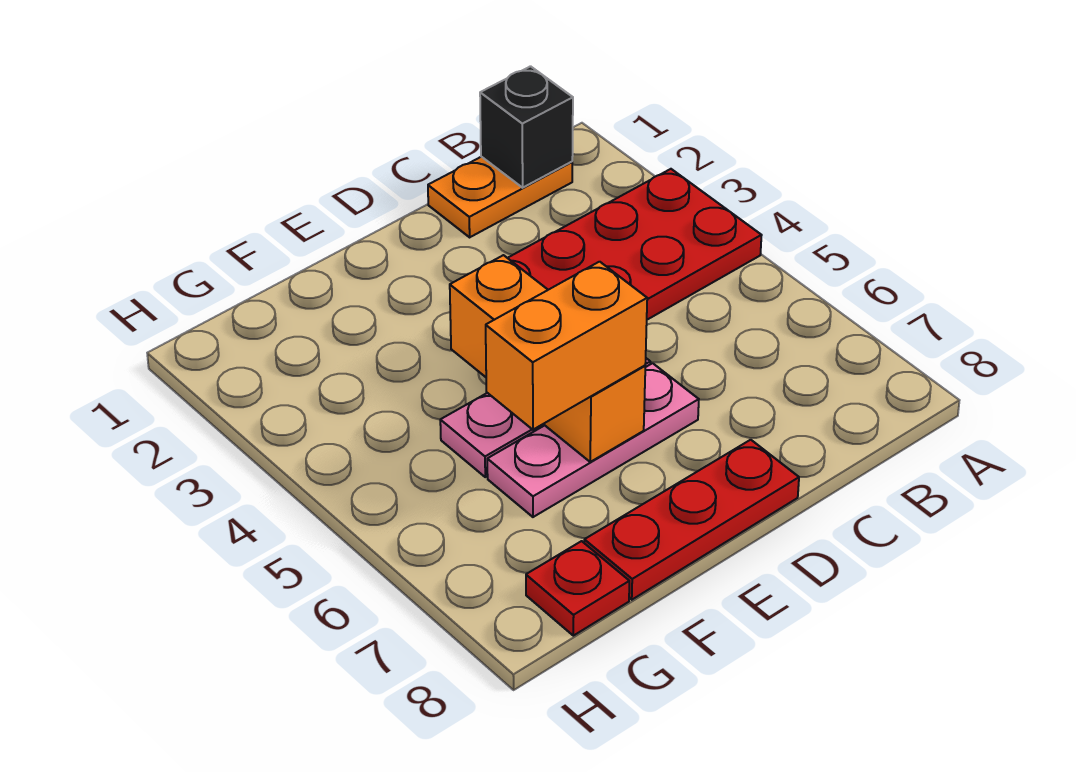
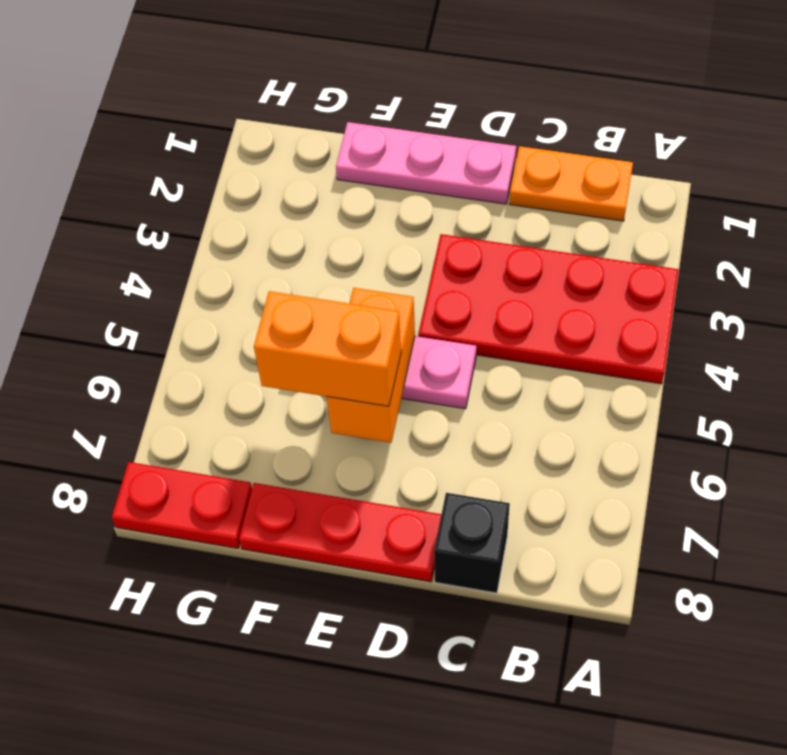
black 1x1 brick [480,66,573,188] -> black 1x1 brick moved to [434,493,510,593]
pink 1x3 plate [487,363,699,517] -> pink 1x3 plate moved to [336,122,516,204]
orange 1x3 brick [450,255,645,462] -> orange 1x2 brick [327,288,415,443]
red 1x1 plate [526,541,629,636] -> red 1x2 plate [112,462,252,548]

